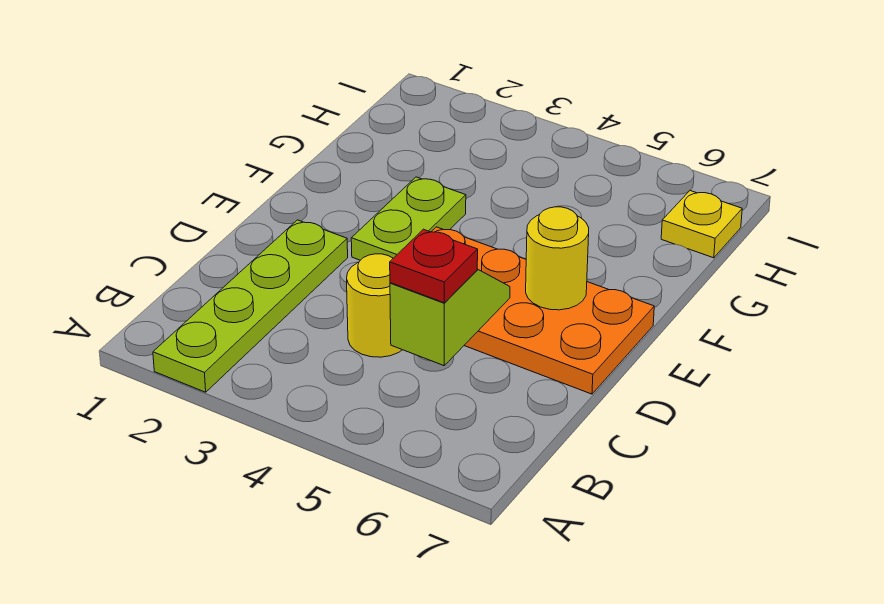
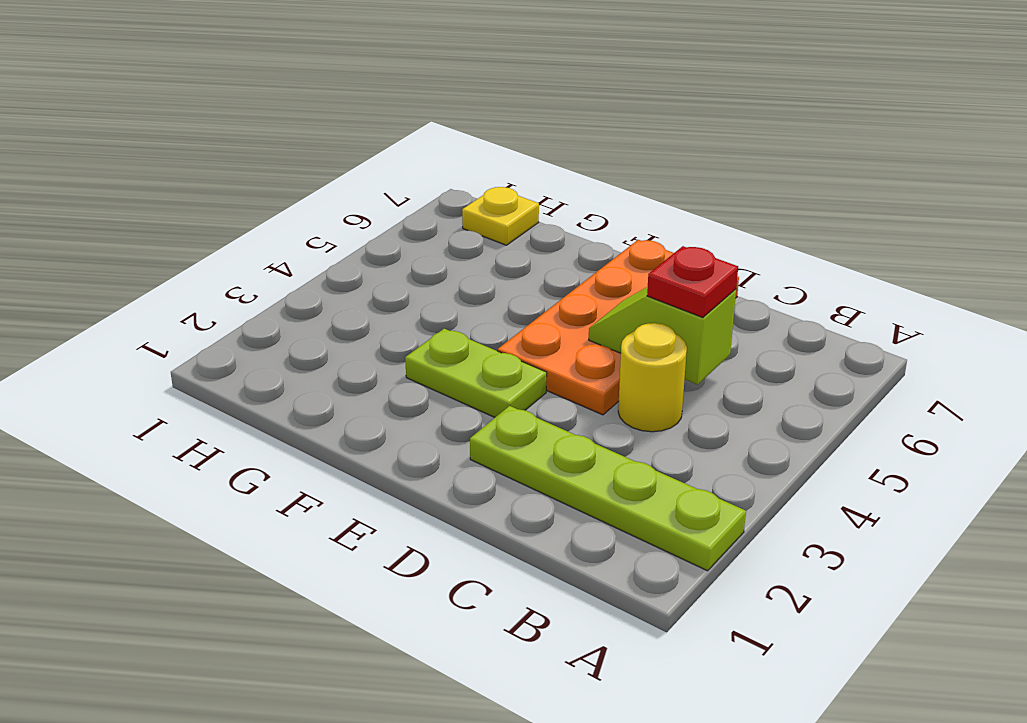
yellow 1x1 round brick [526,207,589,310] -> none

